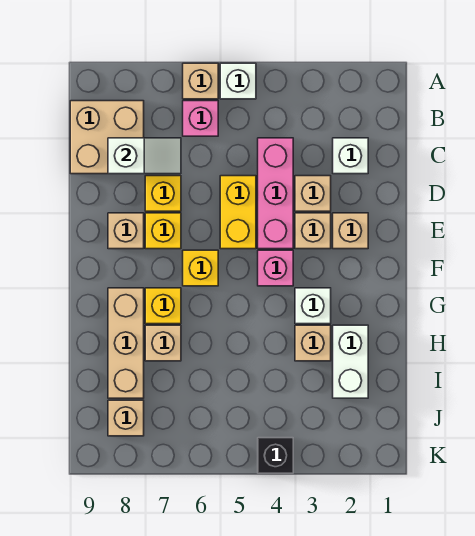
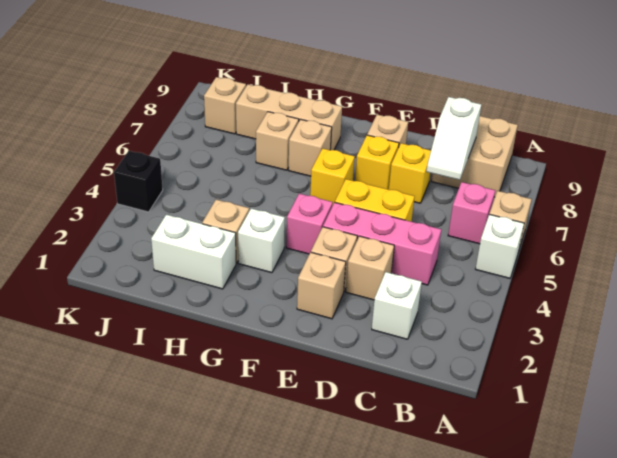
yellow 1x1 brick [145,288,181,324] -> tan 1x1 brick [288,119,332,176]

